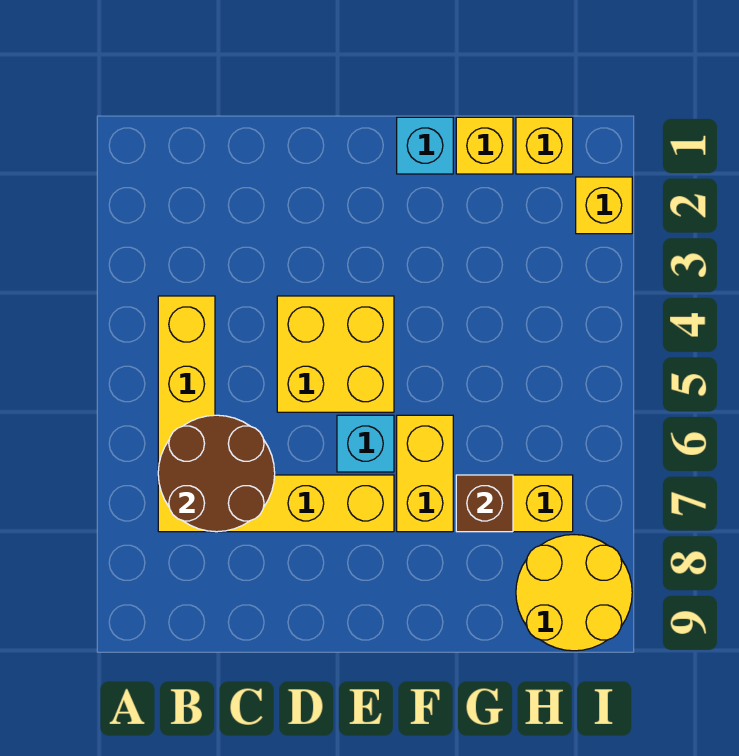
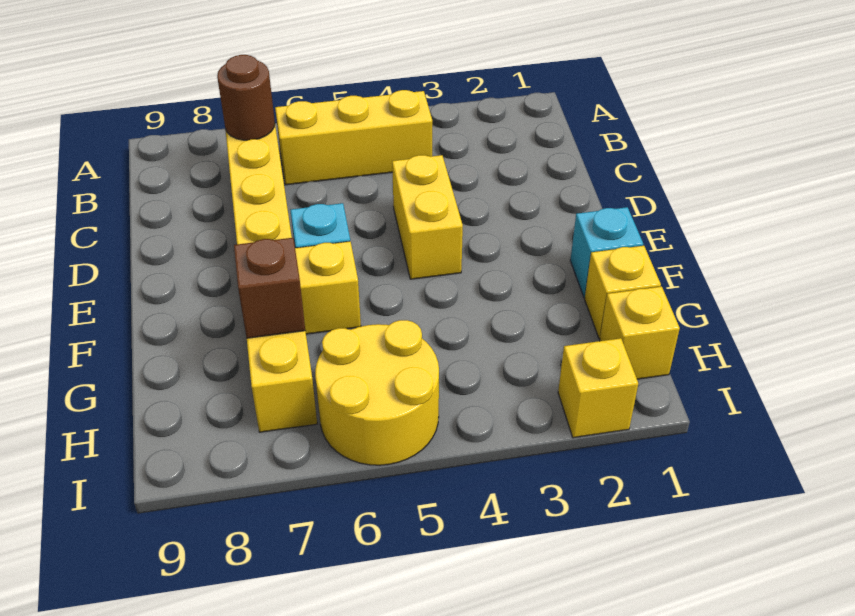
brown 2x2 round brick [158,415,275,532] -> brown 1x1 round brick [217,55,275,140]
yellow 2x2 brick [277,296,394,412] -> yellow 1x2 brick [392,155,463,279]
yellow 2x2 round brick [516,535,632,651] -> yellow 2x2 round brick moved to [315,320,439,465]

